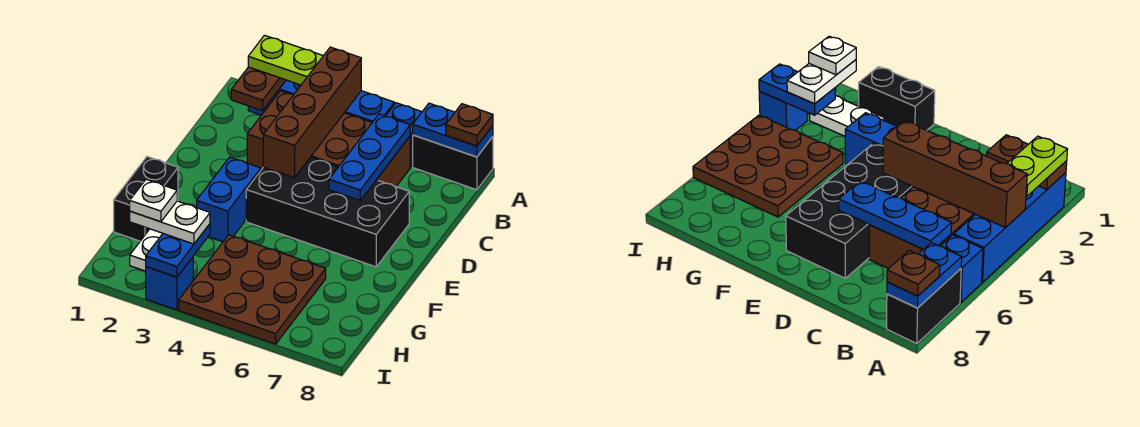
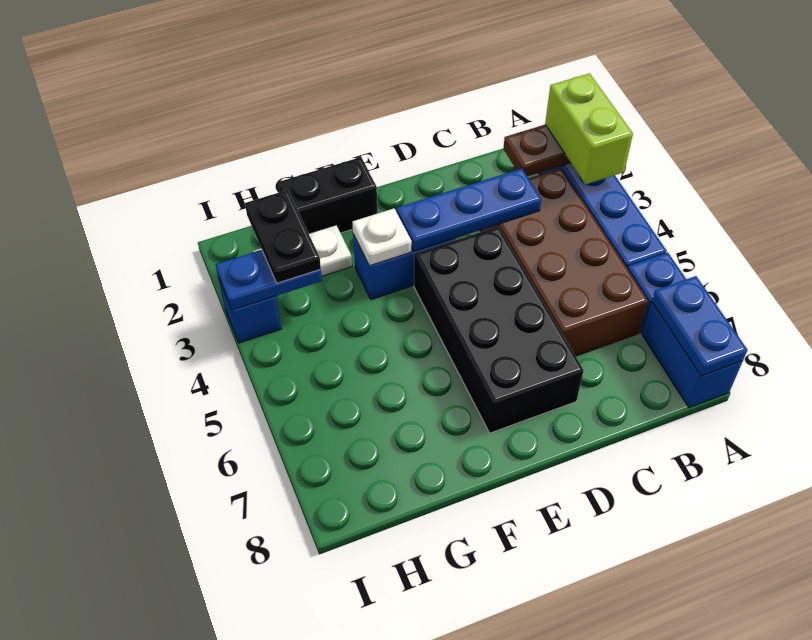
lime 1x2 plate [248,35,323,85] -> lime 1x2 brick [545,73,633,185]
brown 1x4 brick [263,47,361,178] -> none
black 1x2 brick [413,135,493,190] -> blue 1x2 brick [642,302,743,408]
brown 1x1 plate [446,104,493,146] -> none
blue 1x3 plate [329,114,410,200] -> blue 1x3 plate moved to [396,169,541,251]
brown 3x3 plate [179,235,326,344] -> none
white 1x2 plate [130,201,210,244] -> black 1x2 plate [245,190,321,283]
white 1x1 plate [130,179,177,222] -> white 1x1 plate moved to [352,209,412,266]

